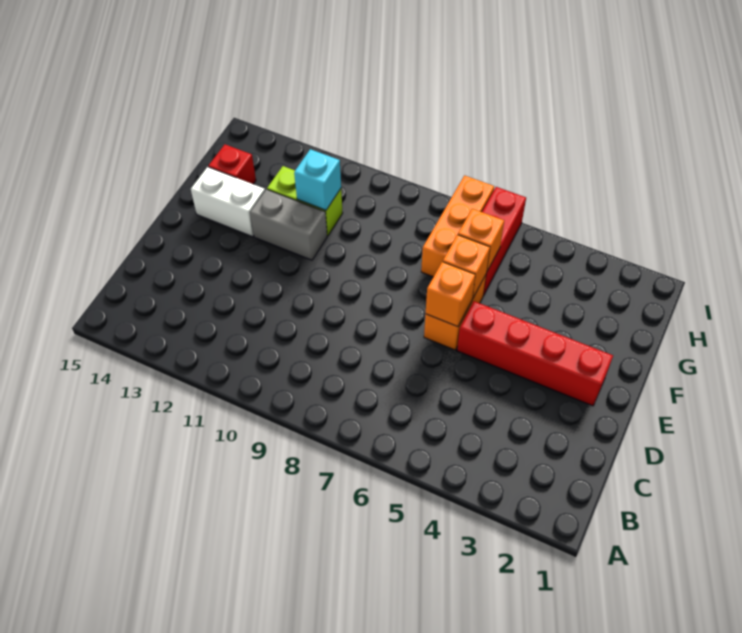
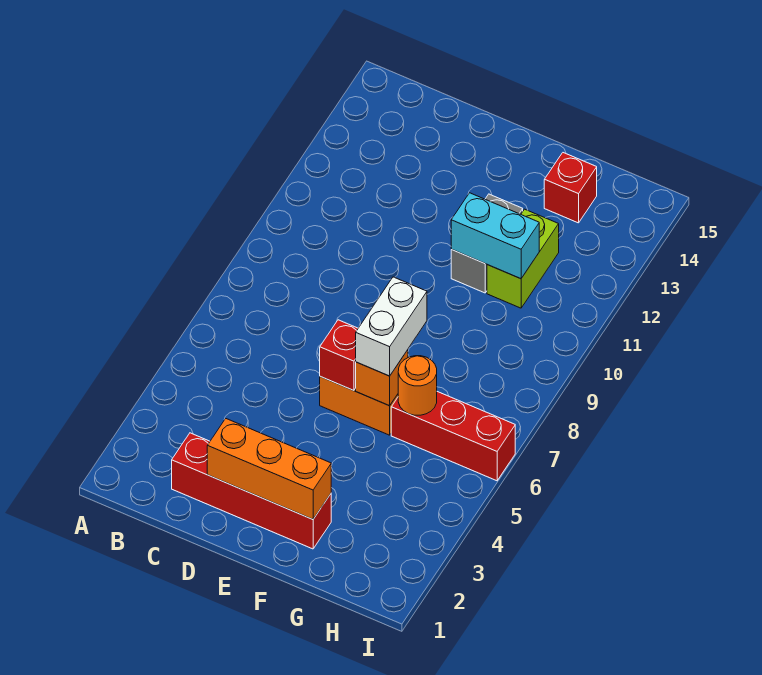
red 1x4 brick [457,301,613,406] -> red 1x4 brick turned to [172,433,331,549]
orange 1x1 brick [426,262,475,327] -> red 1x1 brick [320,320,358,391]
white 1x2 brick [191,167,265,237] -> white 1x2 brick moved to [356,277,427,376]
orange 1x1 brick [458,209,504,271] -> orange 1x1 round brick [398,356,437,415]
orange 1x3 brick [421,175,494,277] -> orange 1x3 brick moved to [207,419,331,519]
cyan 1x1 brick [294,149,341,210] -> cyan 1x2 brick [451,193,539,279]

